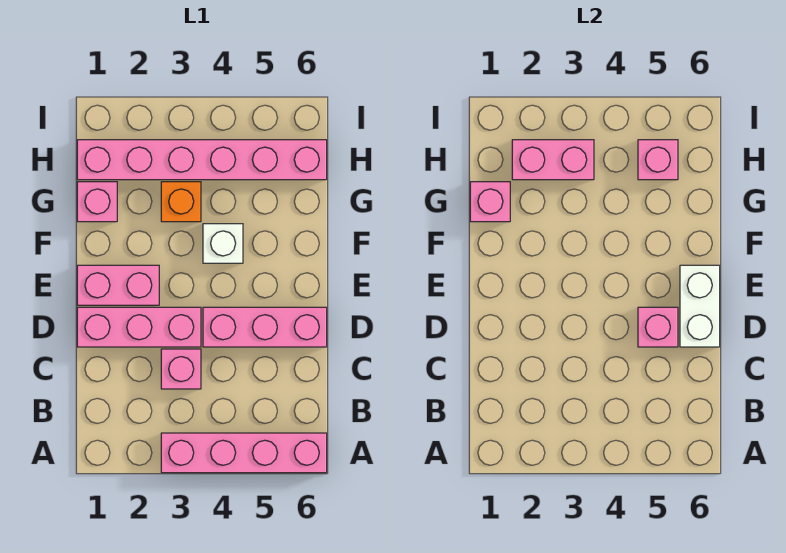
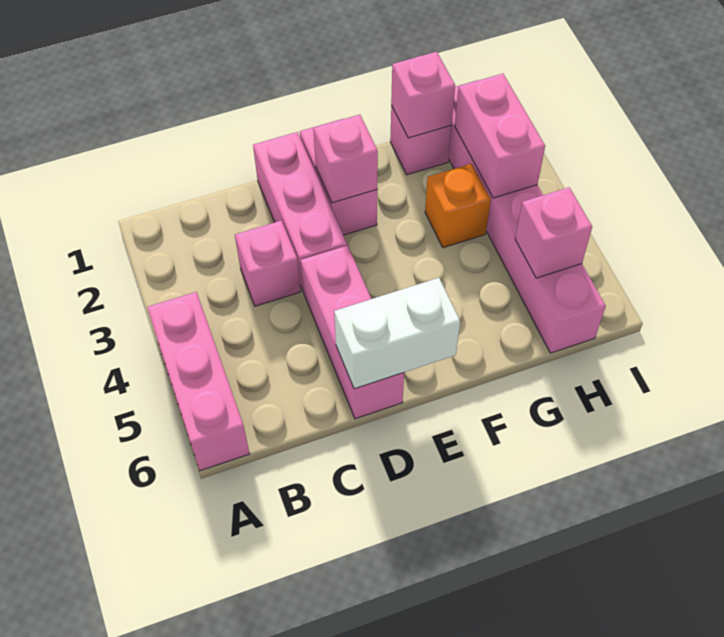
pink 1x4 brick [161,433,327,473] -> pink 1x3 brick [147,292,250,471]
pink 1x1 brick [638,307,678,347] -> pink 1x1 brick moved to [313,115,378,203]
white 1x1 brick [203,224,243,263] -> none

